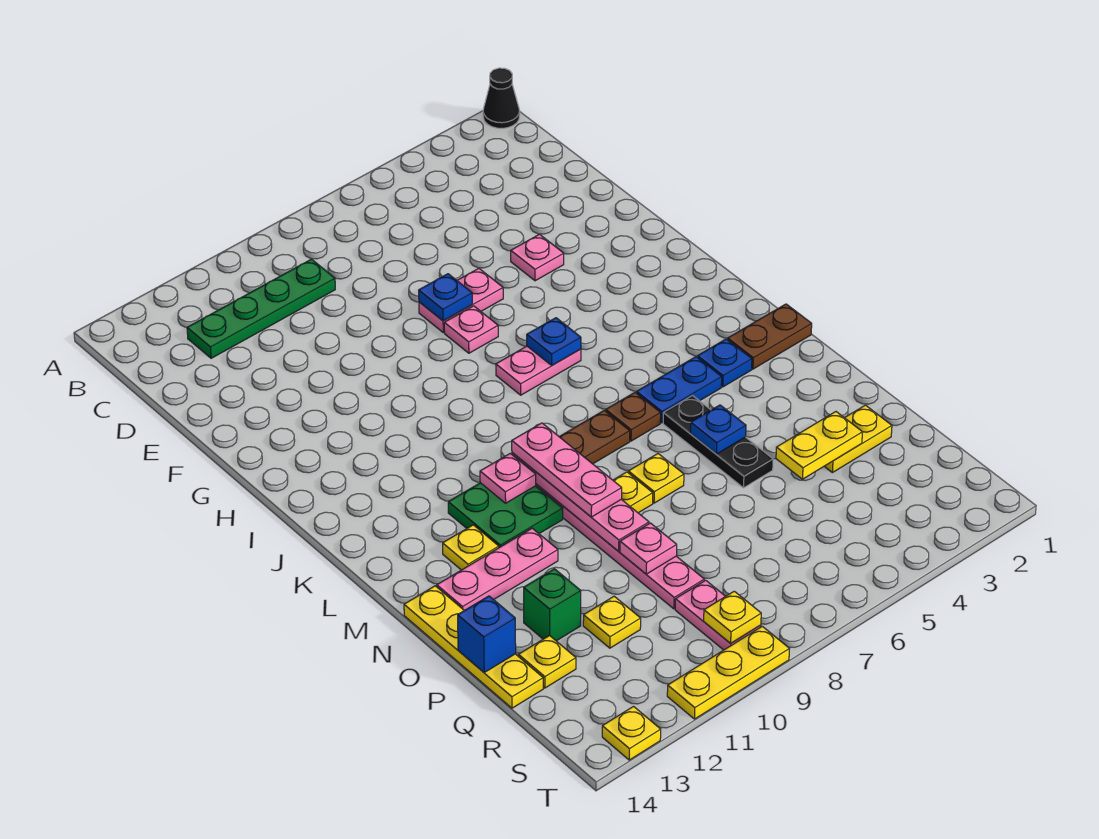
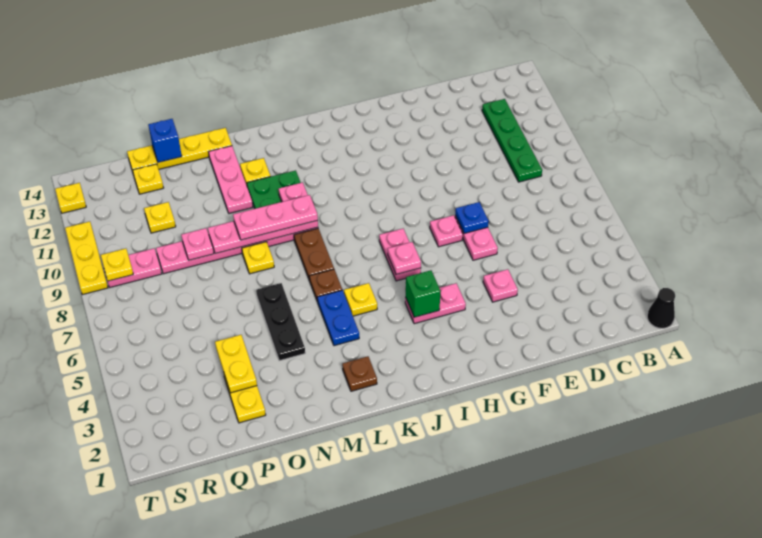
none -> pink 1x2 plate [405,283,466,324]
blue 1x1 plate [527,318,581,365] -> pink 1x1 plate [388,242,421,275]
brown 1x2 plate [728,304,812,369] -> brown 1x1 plate [342,356,377,391]
blue 1x1 plate [698,339,752,387] -> none
black 1x3 plate [663,396,773,488] -> black 1x3 plate turned to [256,283,305,361]
blue 1x1 plate [690,405,746,454] -> none
yellow 1x1 plate [628,454,684,503] -> yellow 1x1 plate moved to [344,283,377,316]
green 1x1 brick [524,569,581,641] -> green 1x1 brick moved to [405,270,441,317]

